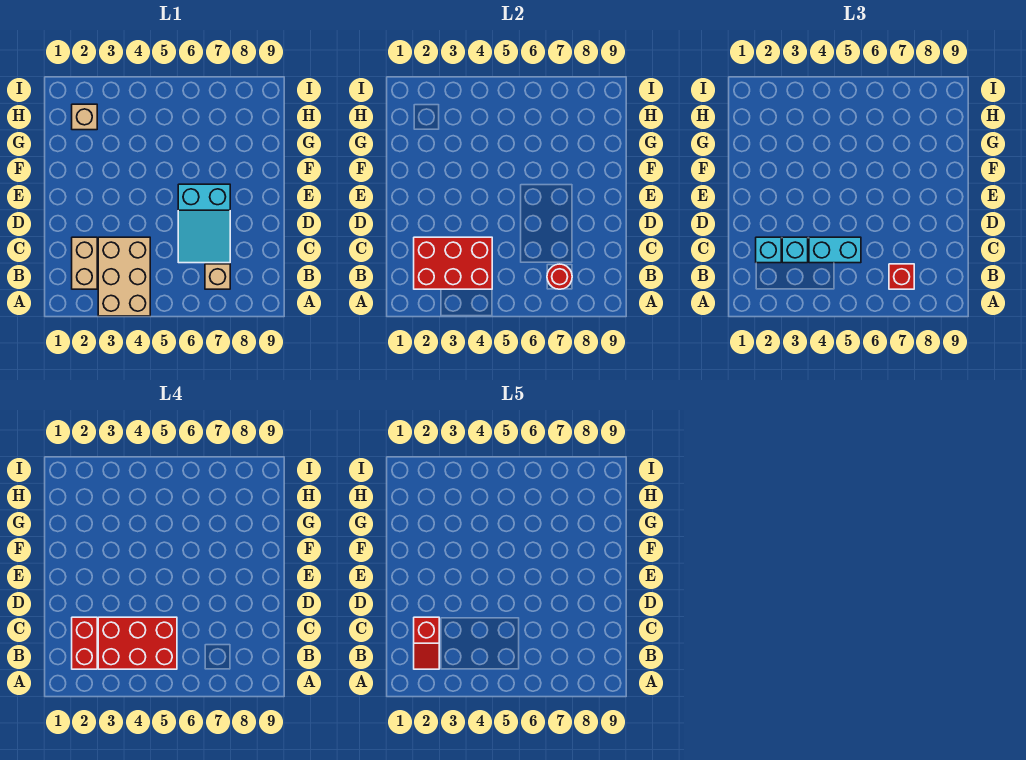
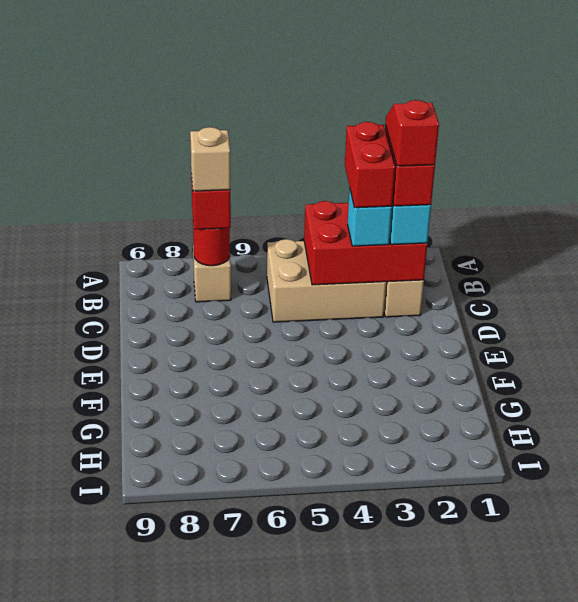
tan 2x3 brick [98,237,150,316] -> tan 2x3 brick turned to [267,239,386,322]
red 2x3 brick [98,617,177,669] -> red 1x2 brick [345,122,395,208]
cyan 1x2 brick [809,237,861,263] -> none
cyan 2x3 slope [178,184,230,263] -> none
tan 1x1 brick [72,104,97,130] -> tan 1x1 brick moved to [190,127,230,191]

